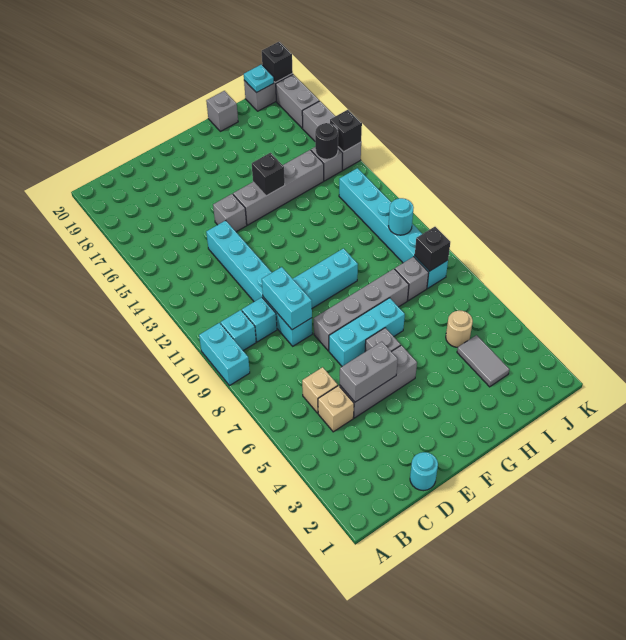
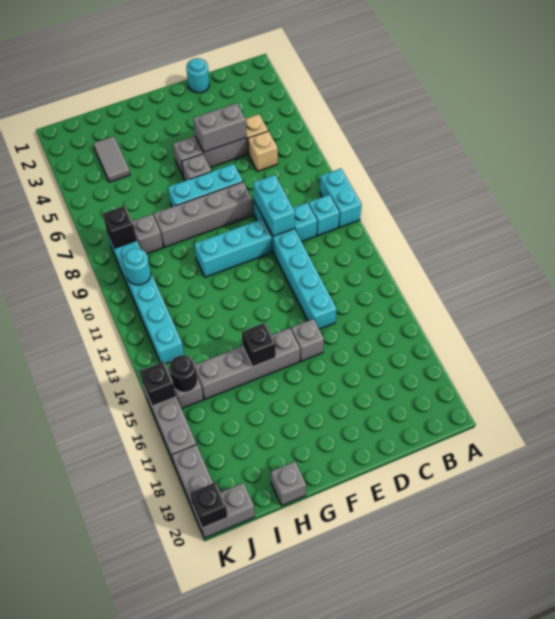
tan 1x1 round brick [446,310,473,347] -> none
cyan 1x1 plate [244,64,274,93] -> none

